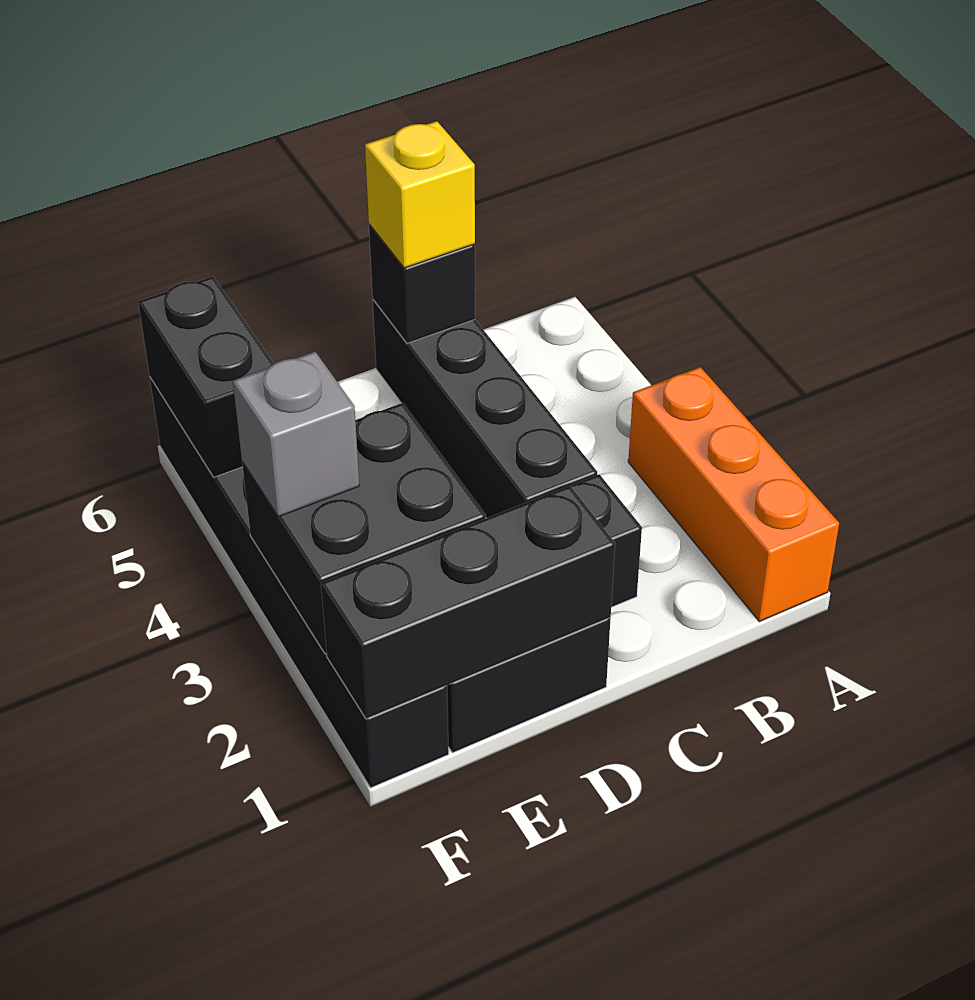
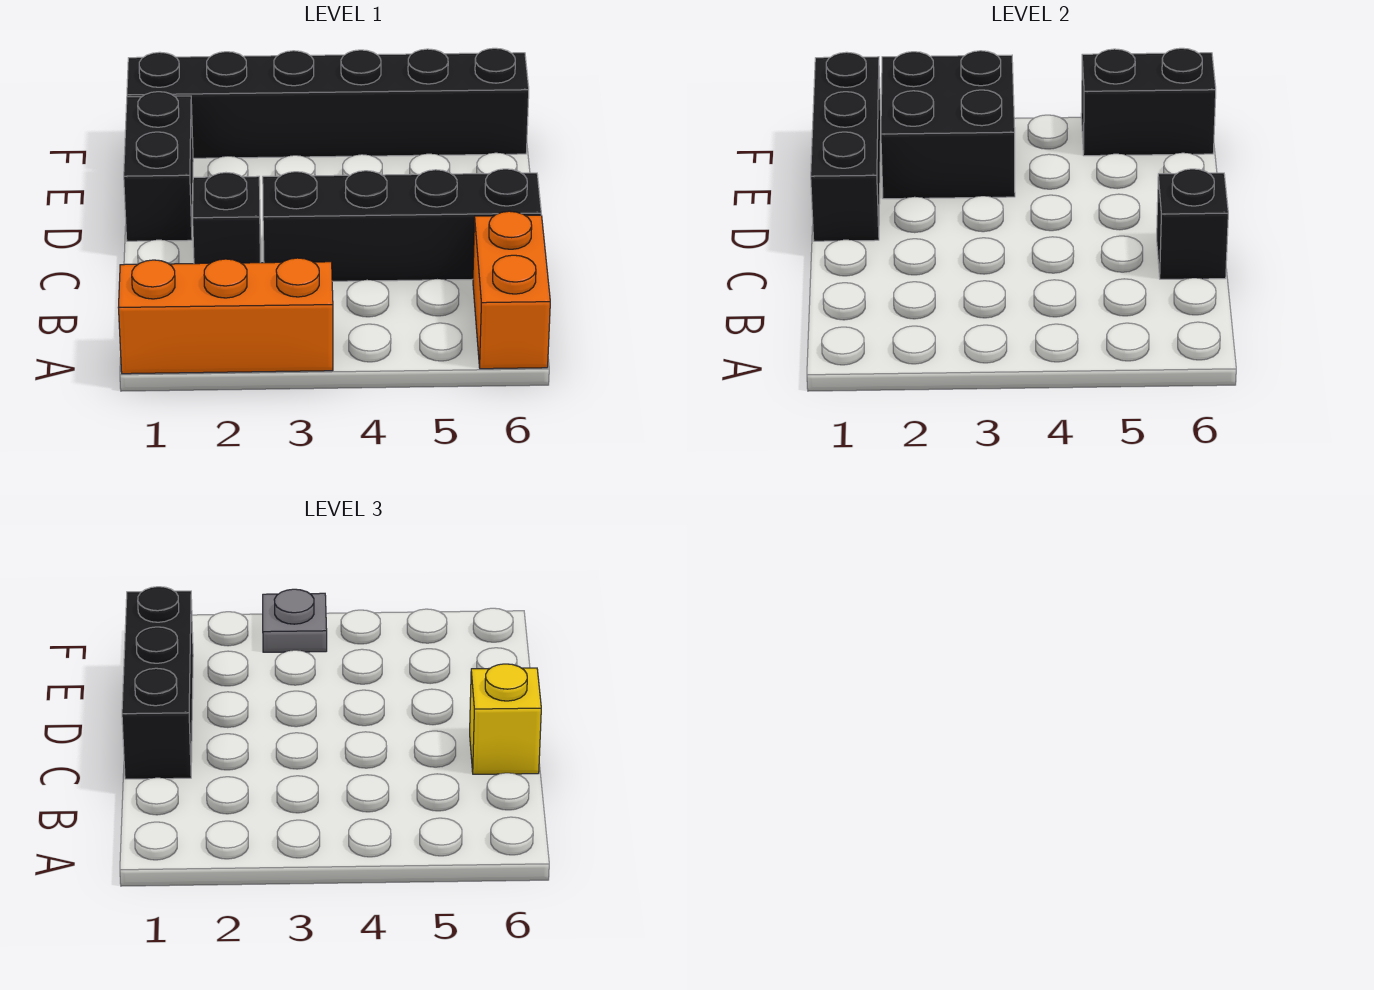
none -> orange 1x2 brick [473,211,550,369]
none -> black 1x3 brick [122,587,193,779]
grey 1x1 brick [233,352,359,517] -> grey 1x1 plate [263,589,327,652]

